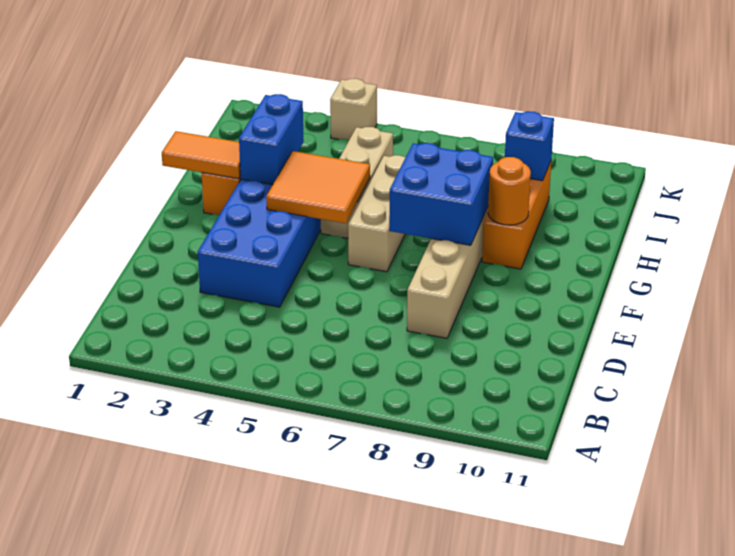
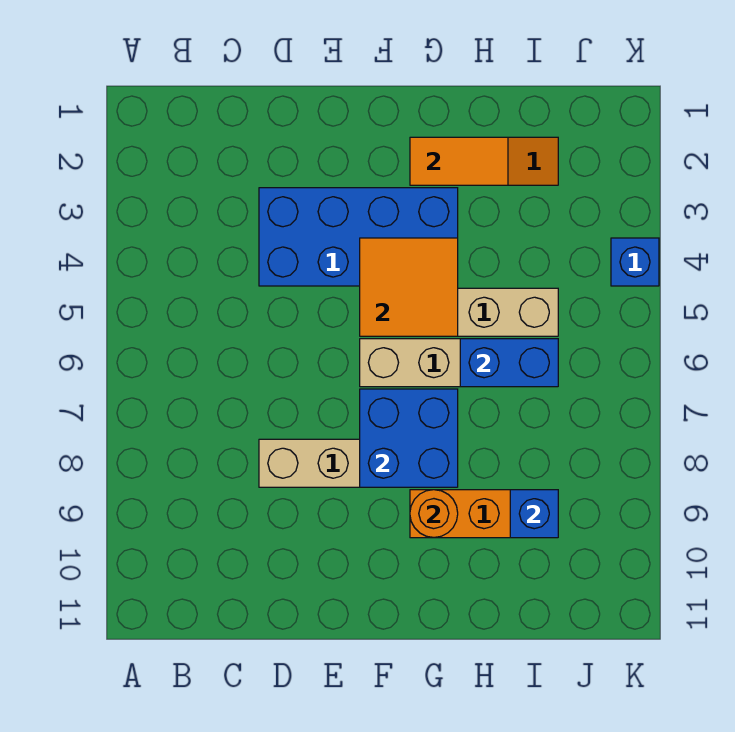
orange 1x2 tile [162,131,241,179] -> orange 1x2 tile turned to [410,137,508,185]
blue 1x2 brick [239,94,304,185] -> blue 1x2 brick moved to [460,339,558,387]
tan 1x1 brick [330,79,377,140] -> blue 1x1 brick [611,238,659,286]

